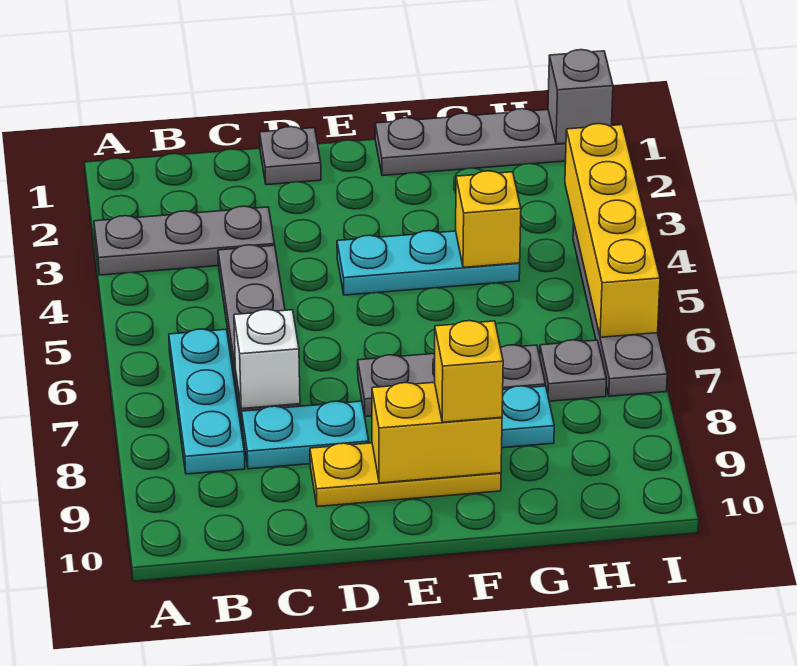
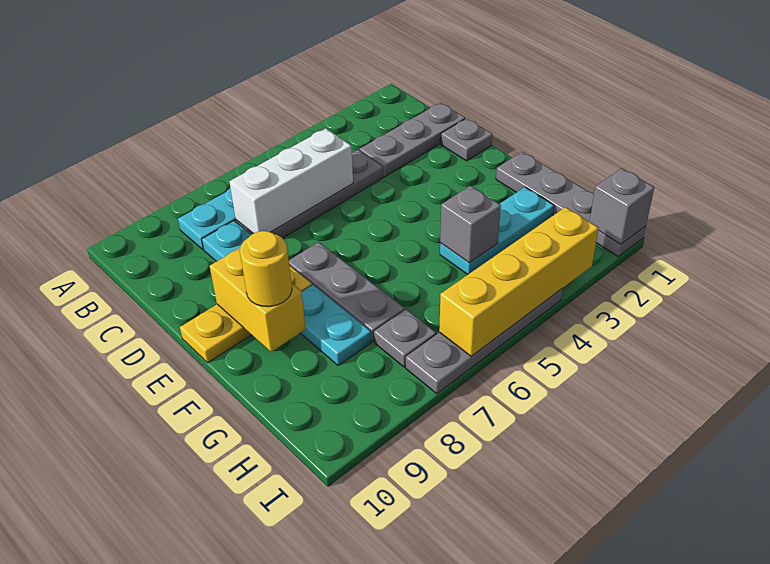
grey 1x3 plate [94,206,275,275] -> grey 1x3 plate turned to [360,103,465,177]
white 1x1 brick [234,309,300,409] -> white 1x3 brick [229,128,353,234]
yellow 1x3 plate [310,443,501,507] -> yellow 1x3 plate turned to [180,265,312,363]
cyan 1x3 plate [337,231,520,295] -> cyan 1x3 plate turned to [440,187,554,274]
yellow 1x1 brick [435,321,503,422] -> yellow 1x1 round brick [240,231,292,307]
yellow 1x1 brick [456,171,521,268] -> grey 1x1 brick [440,186,501,263]

